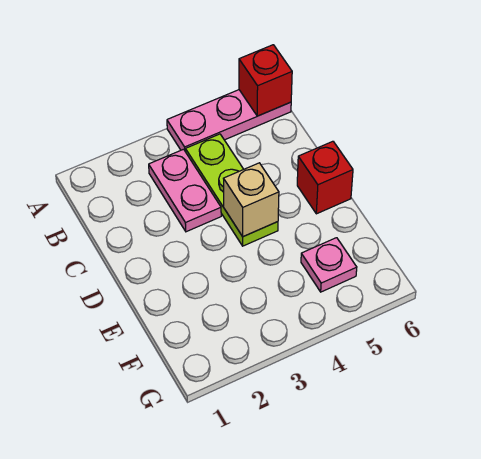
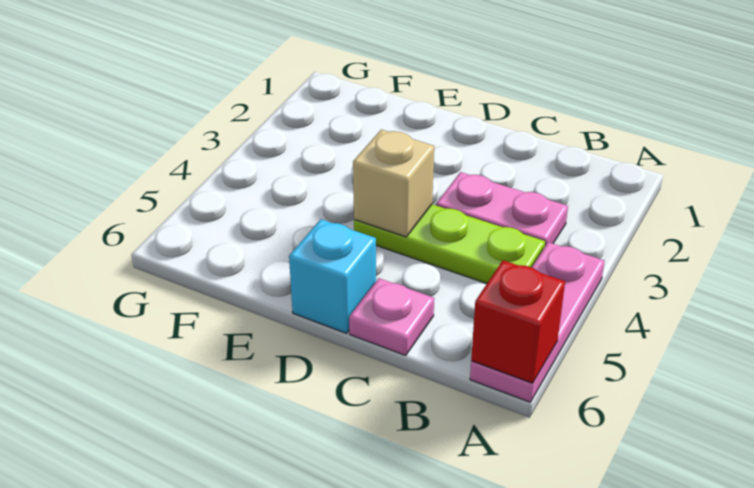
red 1x1 brick [297,141,353,214] -> cyan 1x1 brick [289,219,376,333]
pink 1x1 plate [301,238,357,292] -> pink 1x1 plate moved to [349,278,434,356]

